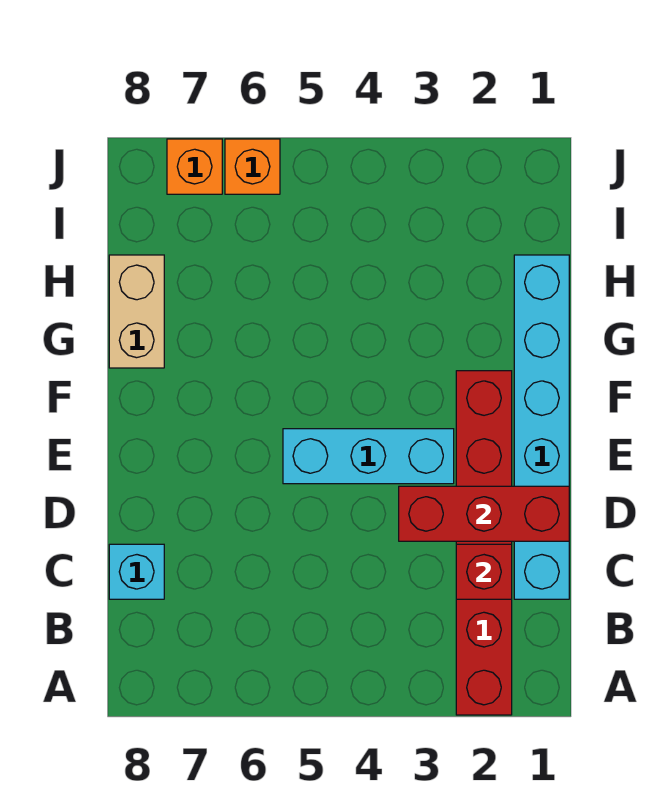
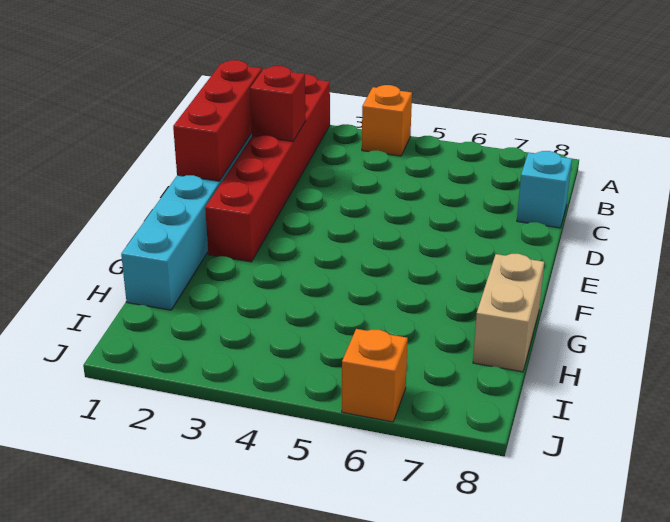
red 1x3 brick [399,486,569,541] -> red 1x3 brick turned to [173,60,262,181]
cyan 1x3 brick [283,429,454,484] -> none
orange 1x1 brick [167,139,222,194] -> orange 1x1 brick moved to [362,85,412,156]

